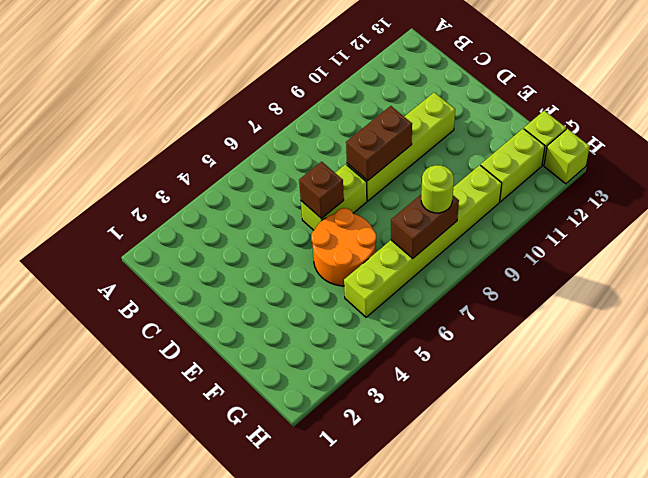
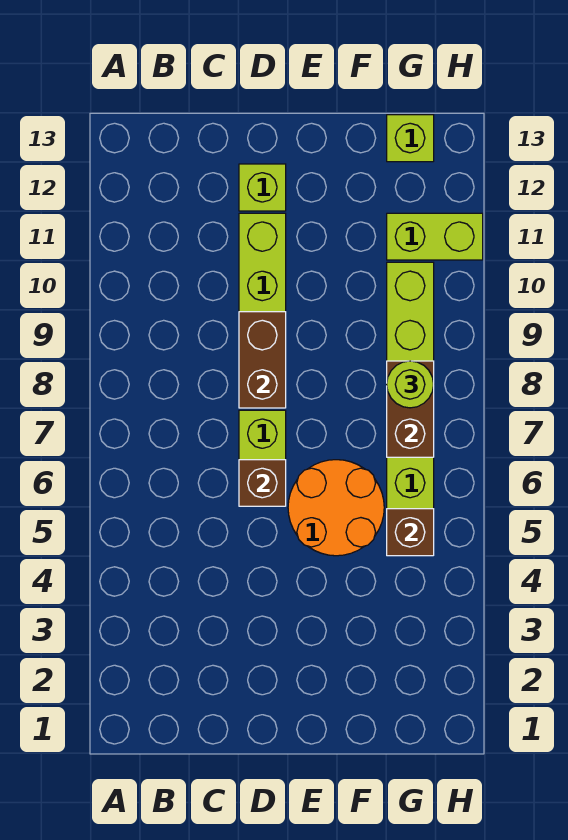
none -> brown 1x1 brick [387,509,434,556]
lime 1x2 brick [481,129,545,202] -> lime 1x2 brick turned to [387,213,483,260]
lime 1x1 brick [544,129,590,184] -> lime 1x1 brick moved to [239,164,286,211]

